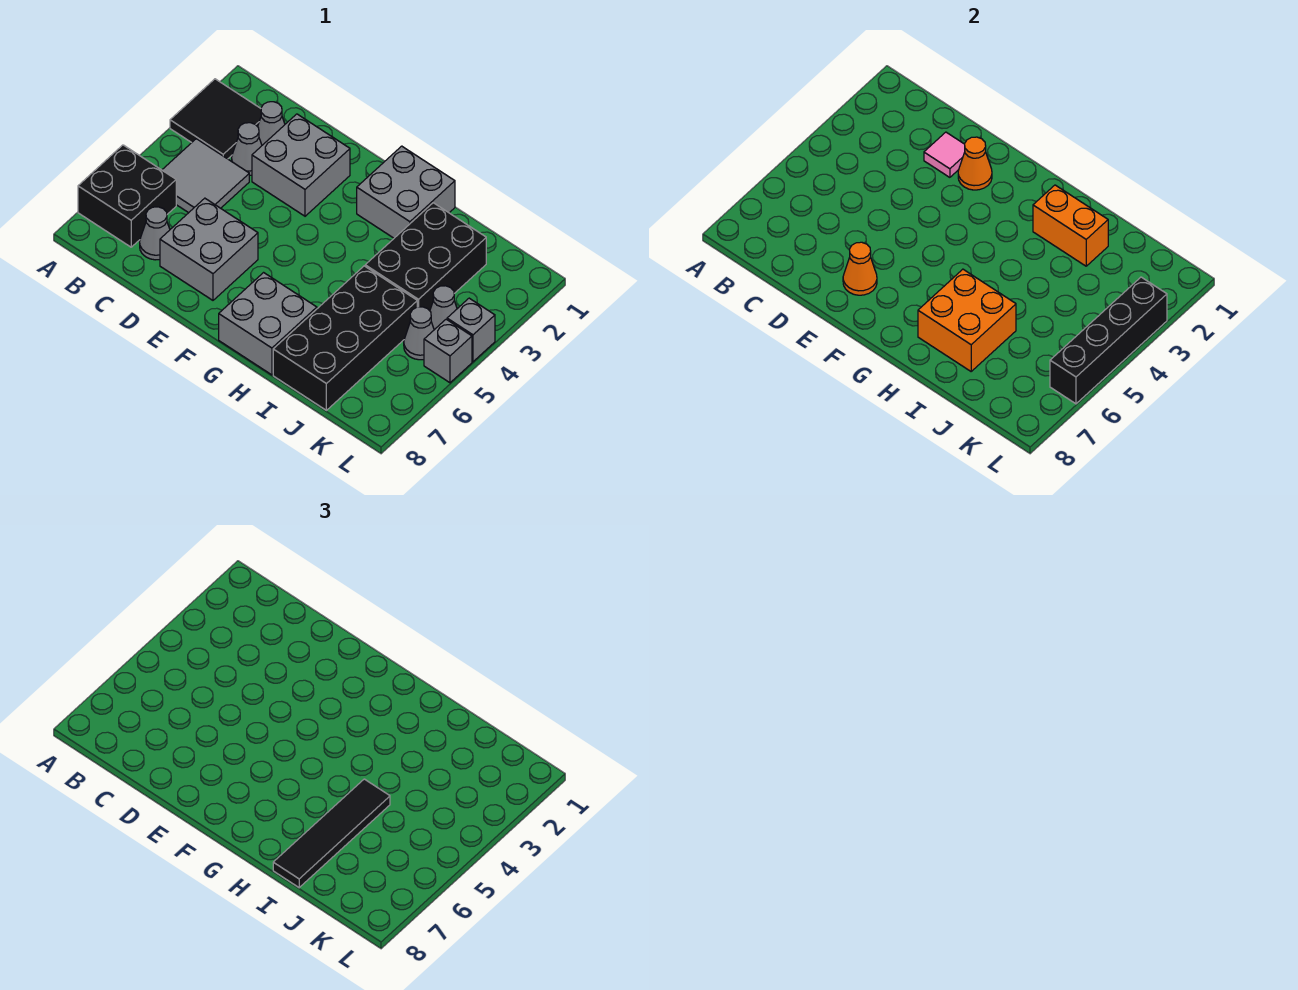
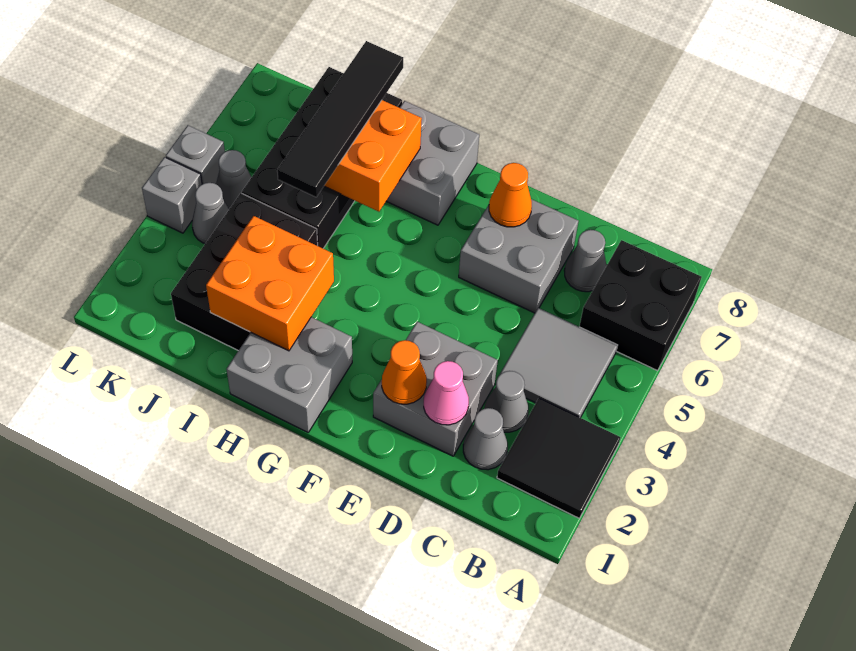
pink 1x1 tile [924,132,965,177] -> pink 1x1 cone [424,361,469,425]
orange 1x2 brick [1033,185,1108,266] -> orange 2x2 brick [206,216,334,351]
black 1x4 brick [1050,277,1167,404] -> none

